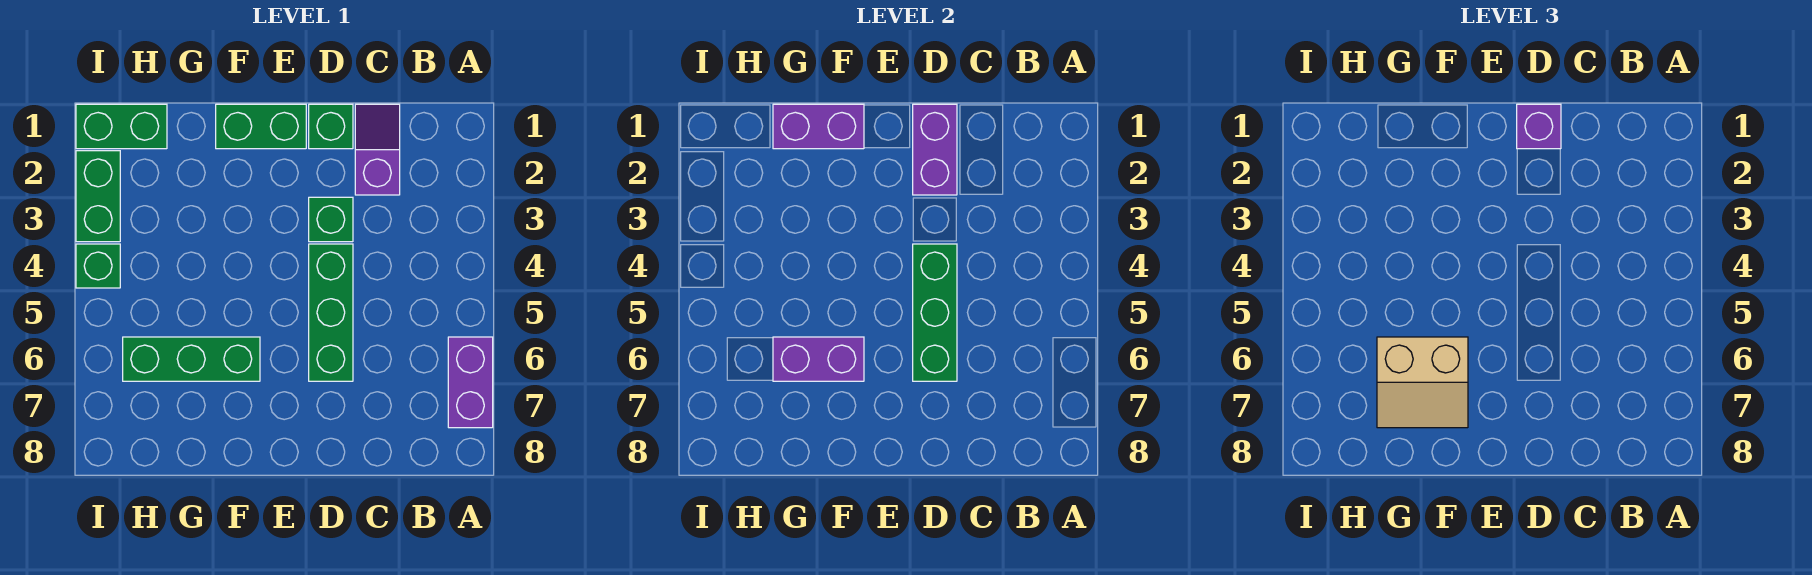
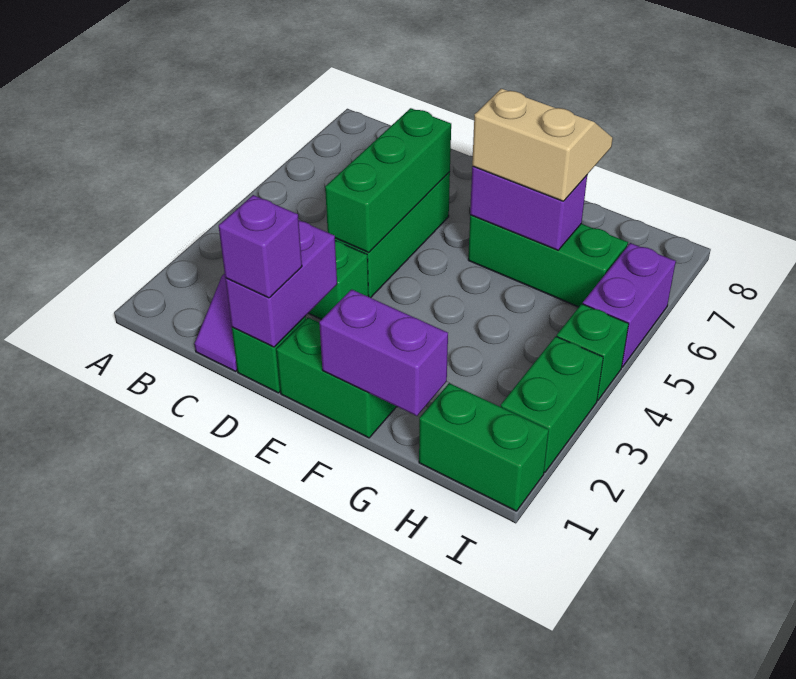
purple 1x2 brick [448,337,493,428] -> purple 1x2 brick moved to [583,243,676,367]

